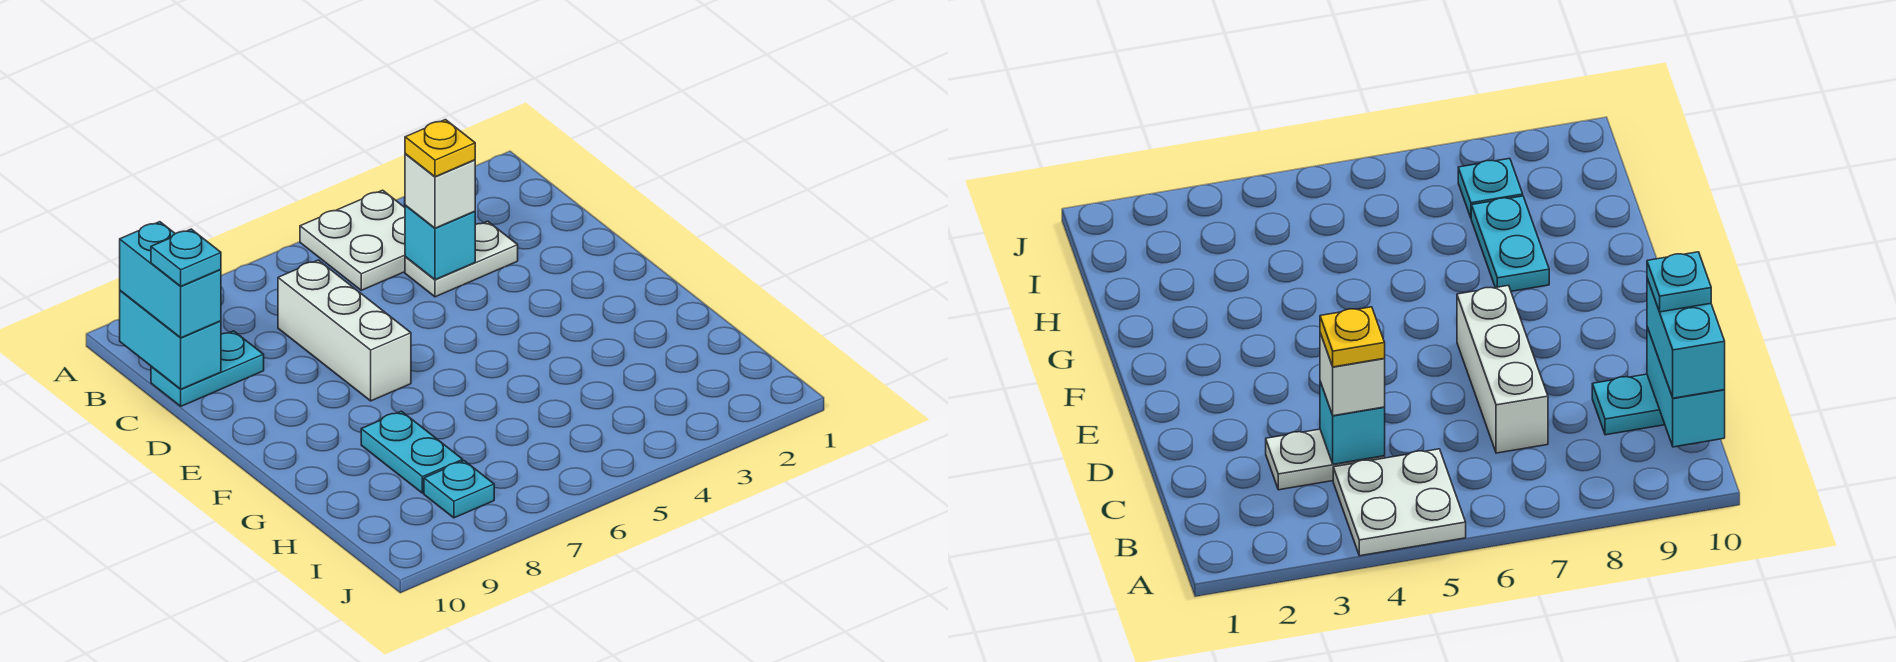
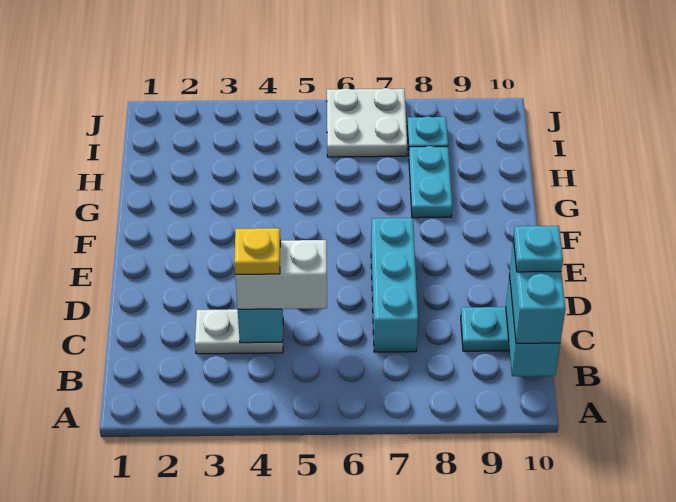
white 2x2 plate [300,190,405,290] -> white 2x2 plate moved to [327,88,407,157]
white 1x1 brick [405,154,475,228] -> white 1x2 brick [235,240,327,309]
white 1x3 brick [278,260,411,401] -> cyan 1x3 brick [371,218,418,352]

